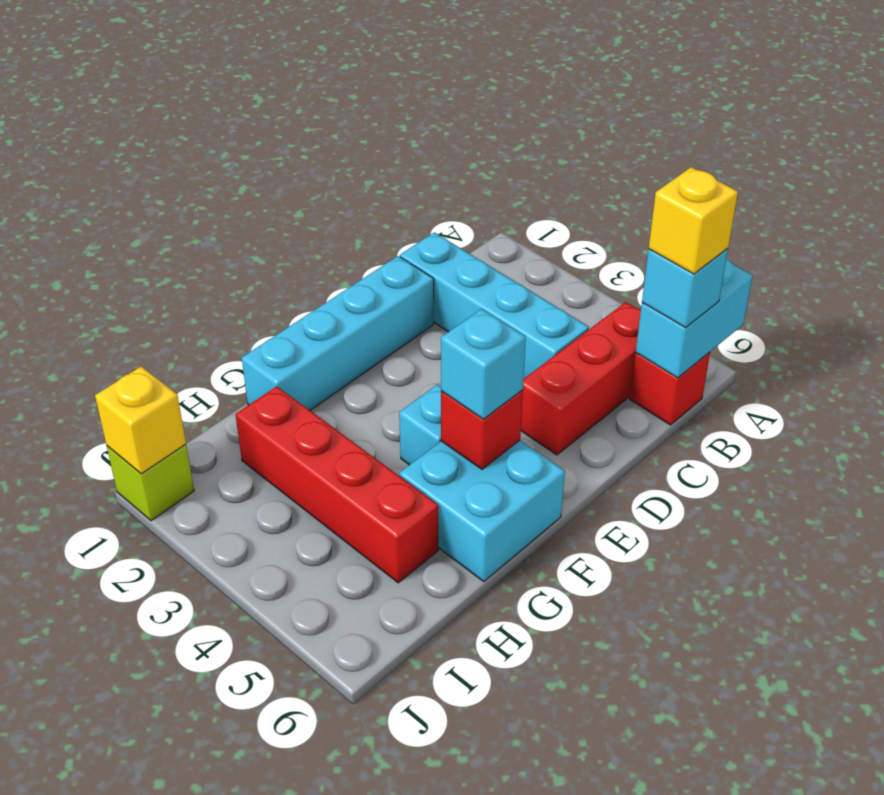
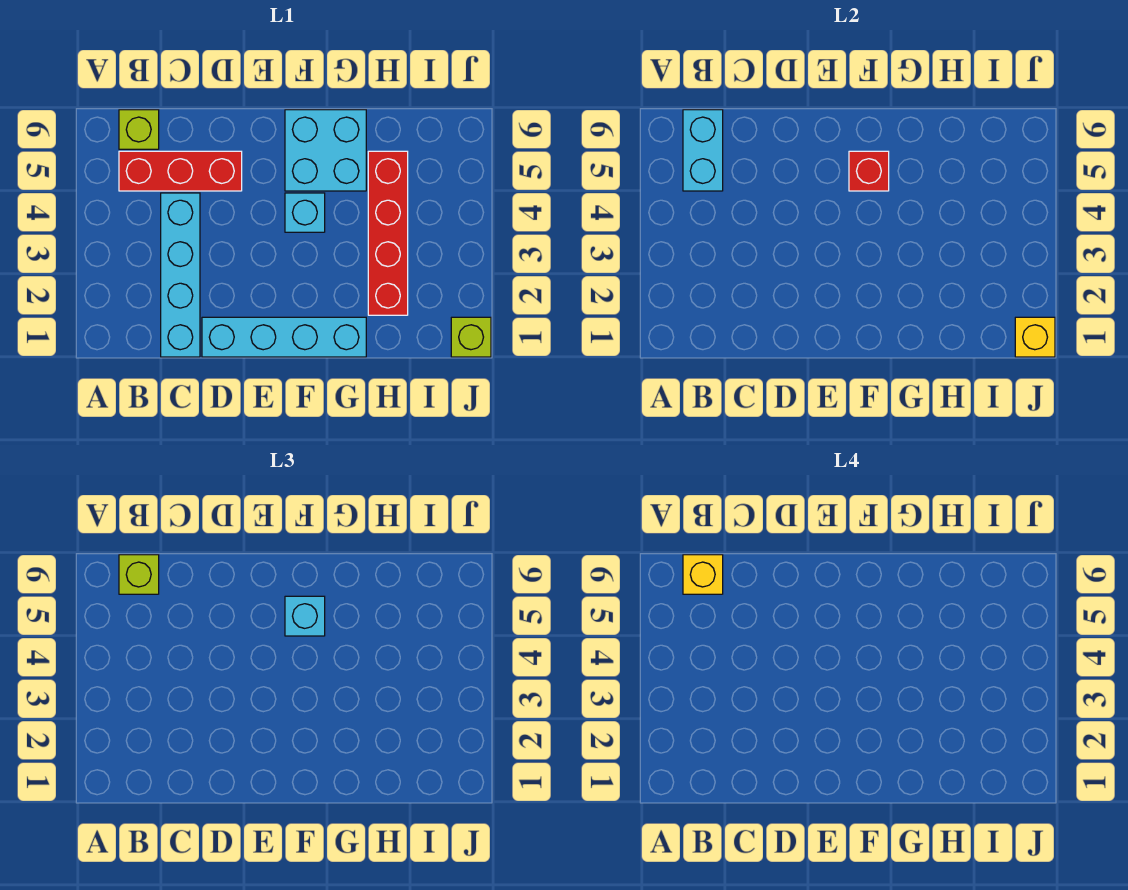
cyan 1x2 brick [636,258,753,378] -> cyan 1x2 brick turned to [683,110,723,191]
red 1x1 brick [630,352,710,425] -> lime 1x1 brick [119,110,159,149]
cyan 1x1 brick [642,248,728,328] -> lime 1x1 brick [119,555,159,594]

